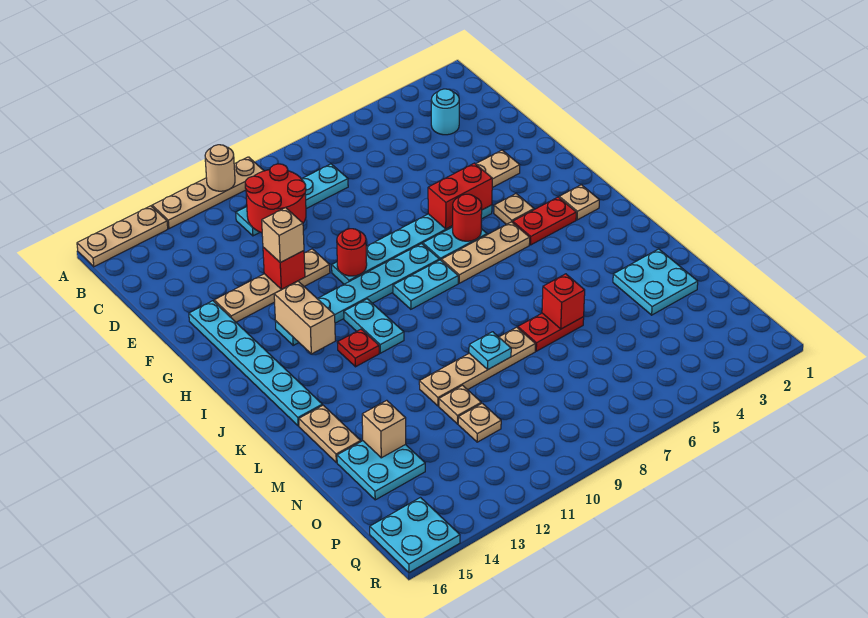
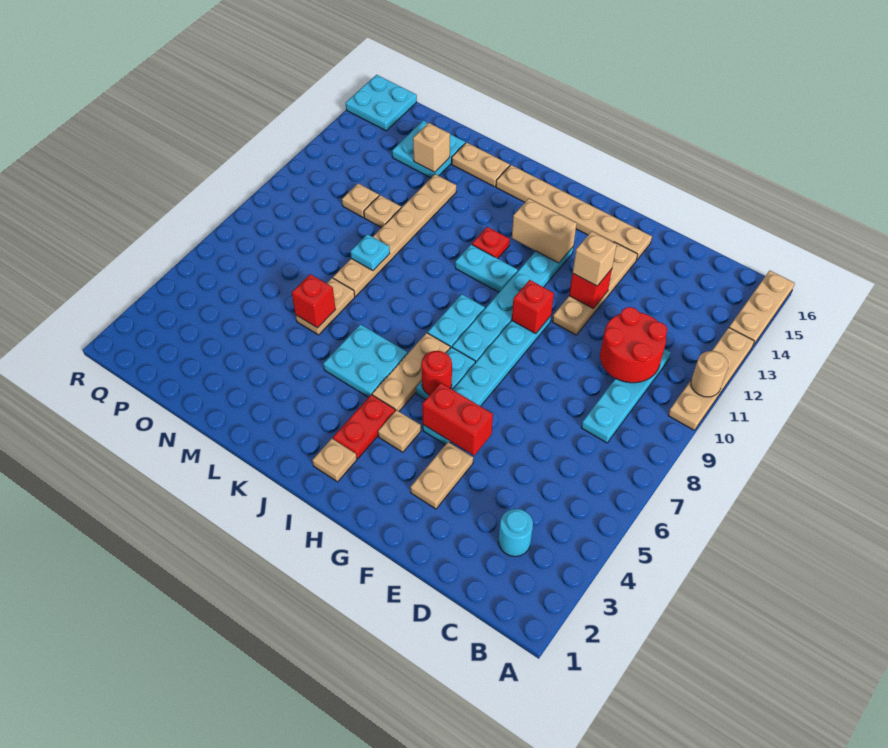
cyan 1x6 plate [189,301,322,426] -> tan 1x6 plate [496,165,652,260]
red 1x2 brick [428,163,492,229] -> red 1x2 brick turned to [422,383,493,455]
red 1x1 round brick [337,229,367,276] -> red 1x1 brick [512,280,554,334]
cyan 2x2 plate [613,249,698,315] -> cyan 2x2 plate moved to [323,324,408,397]
red 1x2 plate [518,313,584,351] -> tan 1x2 plate [296,278,355,335]
tan 1x4 plate [419,327,535,406] -> tan 1x6 plate [333,174,456,296]

